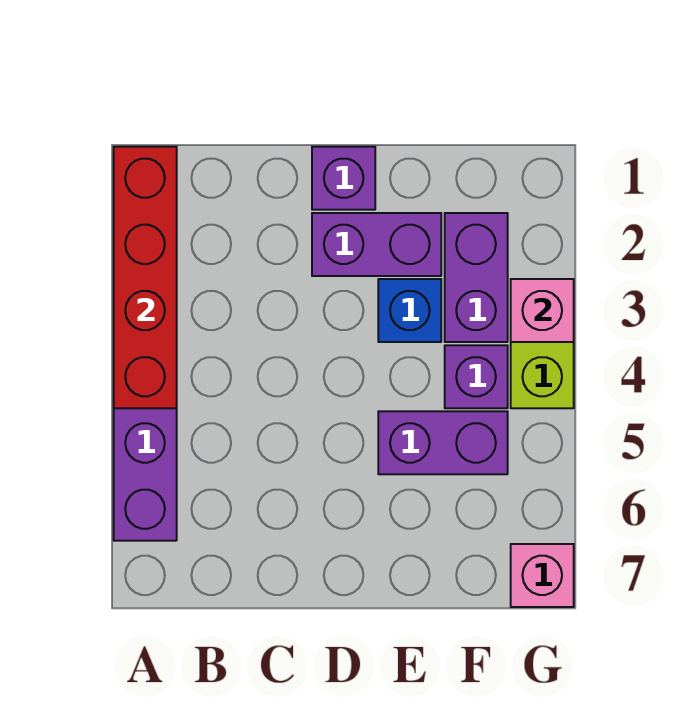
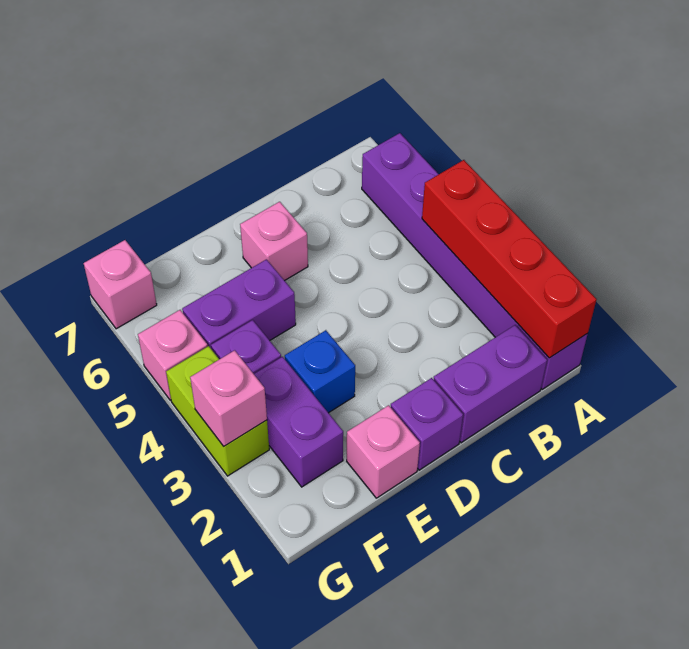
purple 1x2 brick [312,213,441,276] -> purple 1x2 brick moved to [434,325,547,443]
none -> pink 1x1 brick [240,202,308,281]
none -> pink 1x1 brick [347,405,420,498]
none -> pink 1x1 brick [138,310,208,400]

